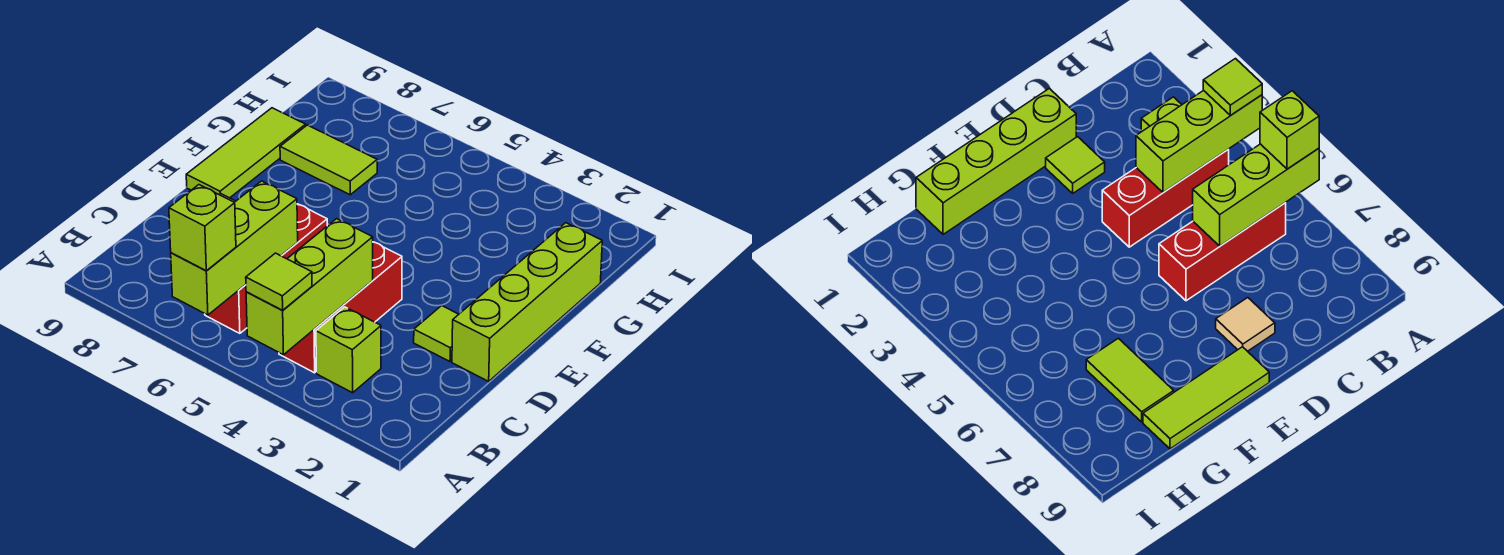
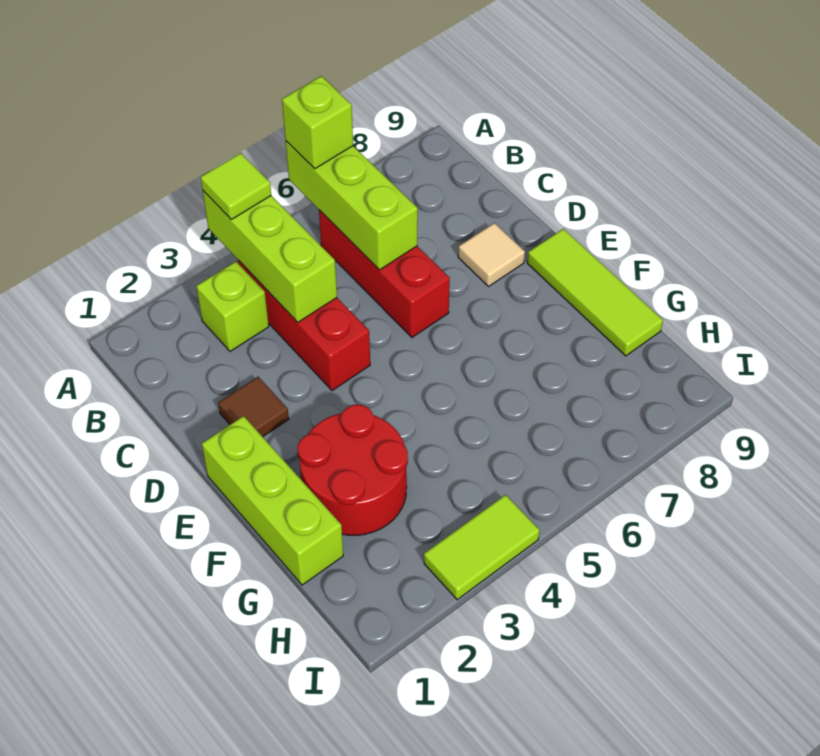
lime 1x4 brick [452,223,602,381] -> lime 1x3 brick [202,416,343,585]
lime 1x1 tile [414,306,459,362] -> brown 1x1 tile [218,377,289,437]
none -> red 2x2 round brick [298,404,408,535]
lime 1x2 tile [280,125,377,195] -> lime 1x2 tile moved to [424,495,540,600]

